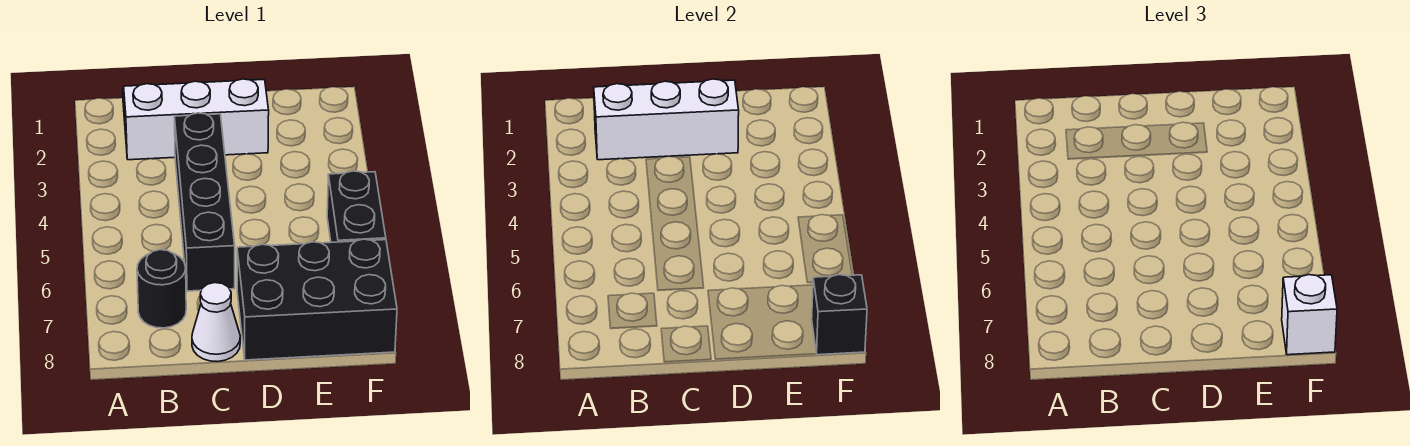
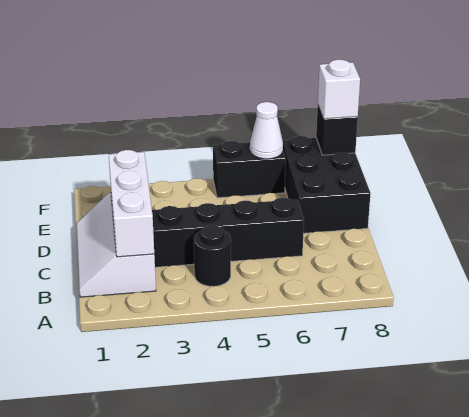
black 1x1 round brick [137,250,186,328] -> black 1x1 round brick moved to [194,225,231,286]
white 1x1 cone [192,283,240,362] -> white 1x1 cone moved to [250,102,283,159]

